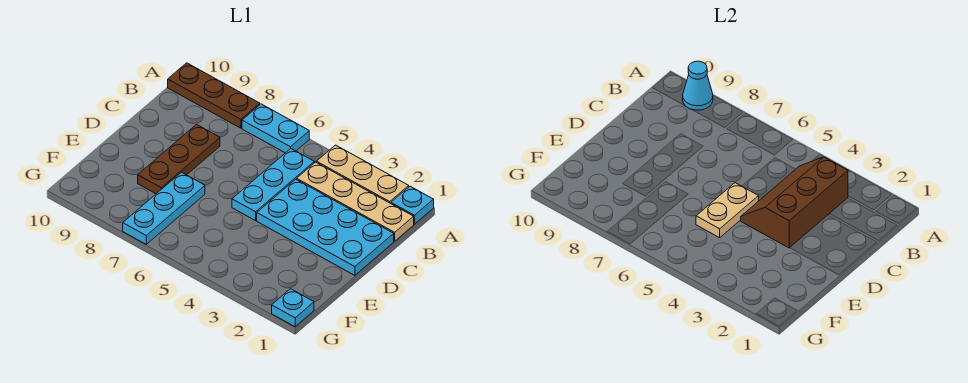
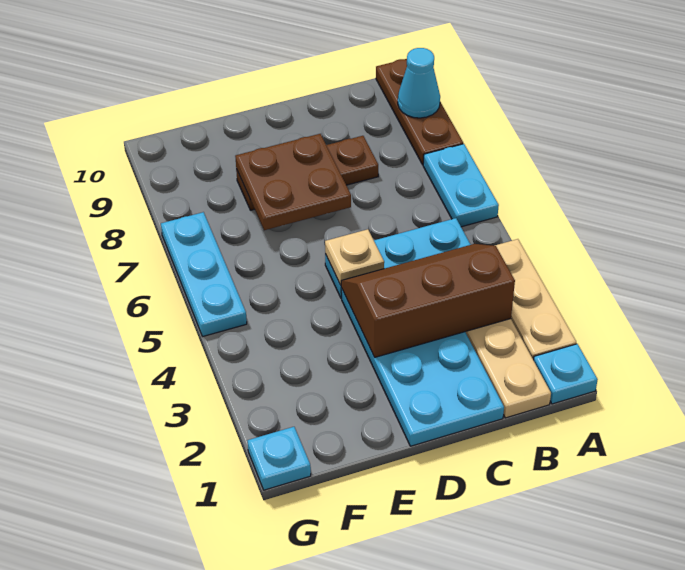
tan 1x2 plate [696,183,759,238] -> tan 1x1 plate [325,229,384,285]
none -> brown 2x2 plate [235,134,351,230]
cyan 1x3 plate [123,172,205,244] -> cyan 1x3 plate turned to [161,212,247,336]

